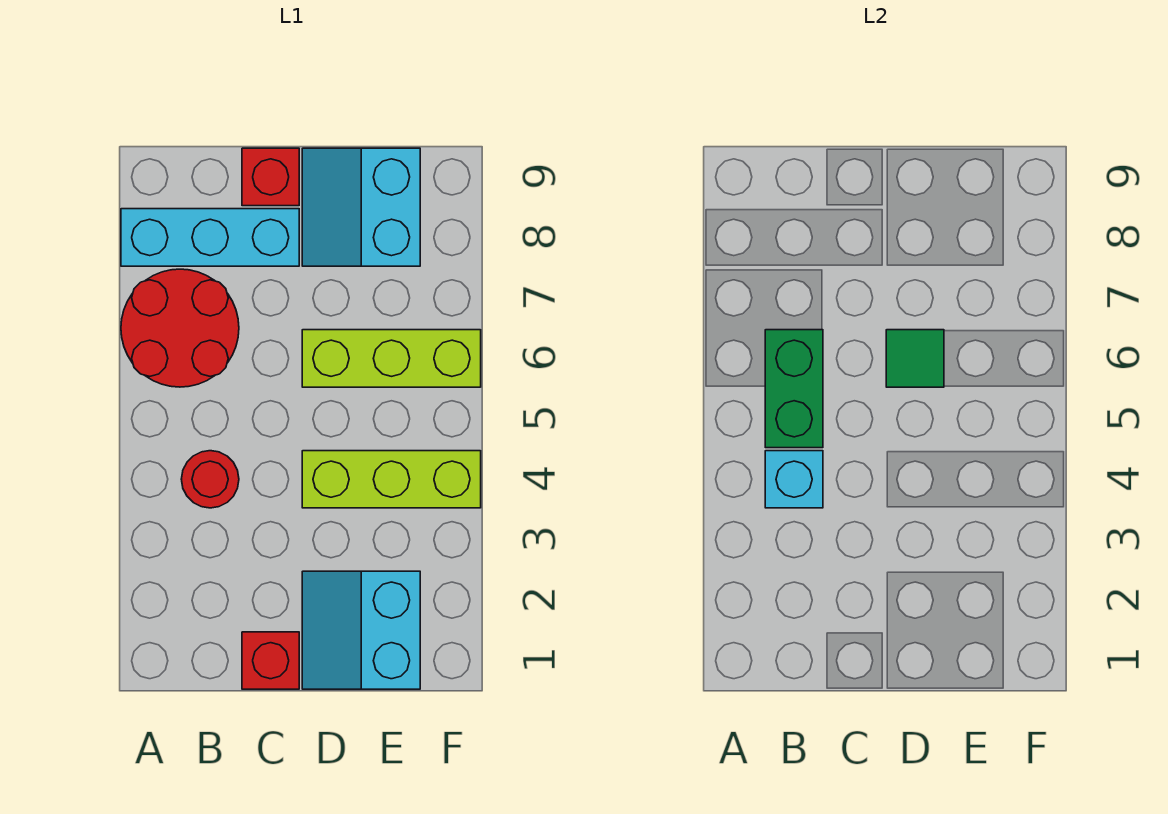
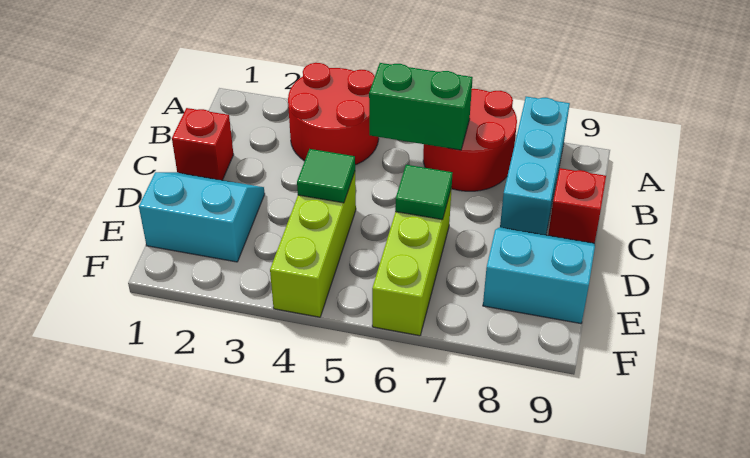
red 1x1 round brick [181,451,239,508] -> red 2x2 round brick [288,63,379,165]
cyan 1x1 brick [765,451,823,508] -> none
none -> green 1x1 tile [297,149,355,203]

